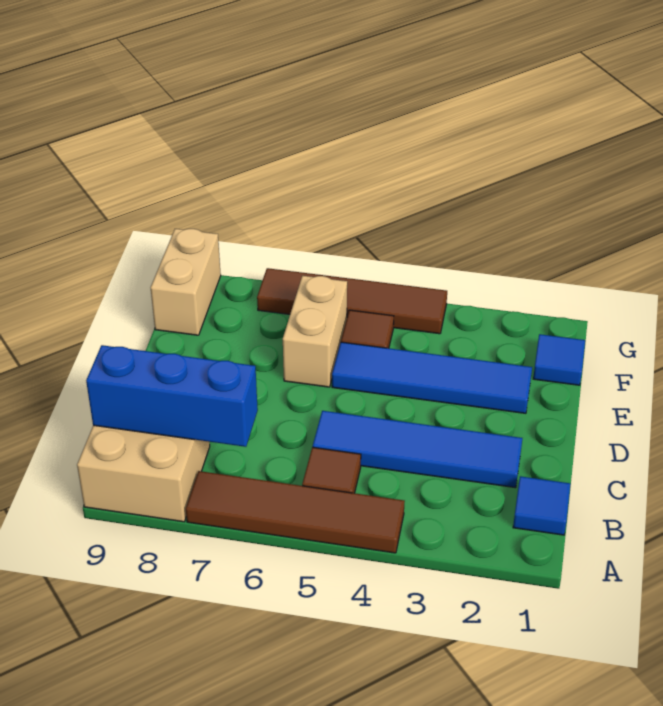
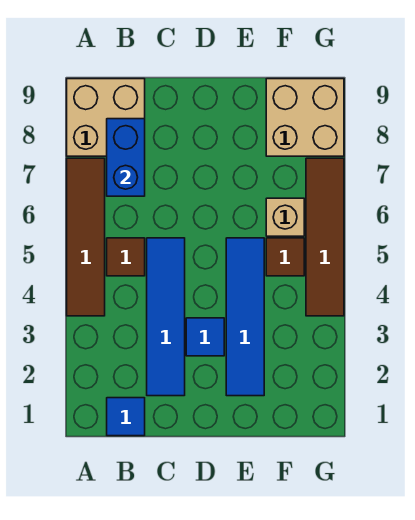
blue 1x3 brick [86,345,258,447] -> blue 1x2 brick [107,119,145,196]
tan 1x2 brick [283,276,347,387] -> tan 1x1 brick [266,198,304,236]
blue 1x1 tile [533,334,585,385] -> blue 1x1 tile moved to [186,318,224,356]
tan 1x2 brick [151,229,221,335] -> tan 2x2 brick [266,79,344,156]

